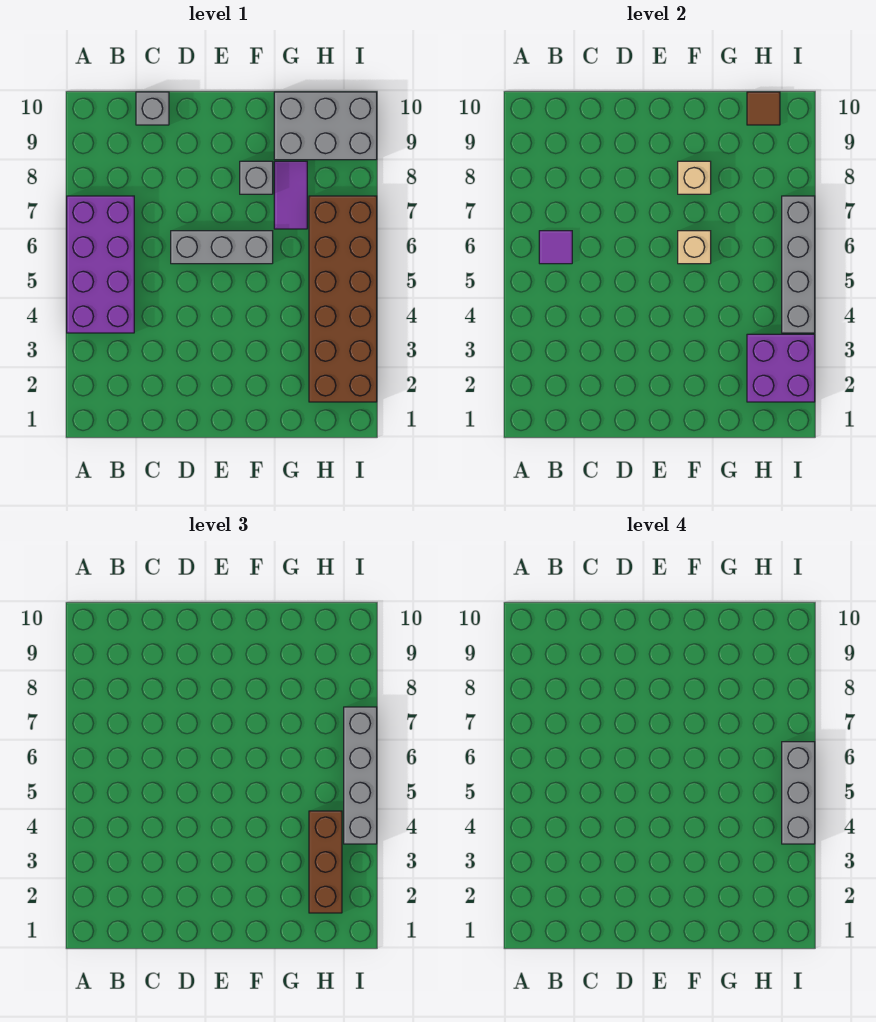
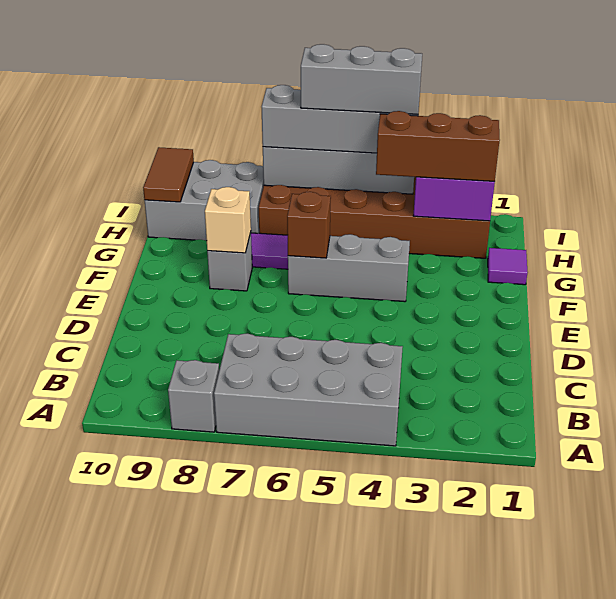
purple 2x4 brick [67,196,134,333] -> grey 2x4 brick [214,333,403,446]
purple 1x1 tile [539,231,572,264] -> purple 1x1 tile moved to [488,248,528,285]
grey 1x1 brick [136,92,169,125] -> grey 1x1 brick moved to [168,360,219,432]
grey 1x3 brick [171,231,273,264] -> grey 1x3 brick turned to [288,234,410,302]
tan 1x1 brick [678,231,711,264] -> brown 1x1 brick [287,192,331,258]
grey 2x3 brick [274,92,377,160] -> grey 2x3 brick turned to [144,160,264,241]
brown 1x1 tile [747,92,780,125] -> brown 1x2 tile [143,147,194,202]

